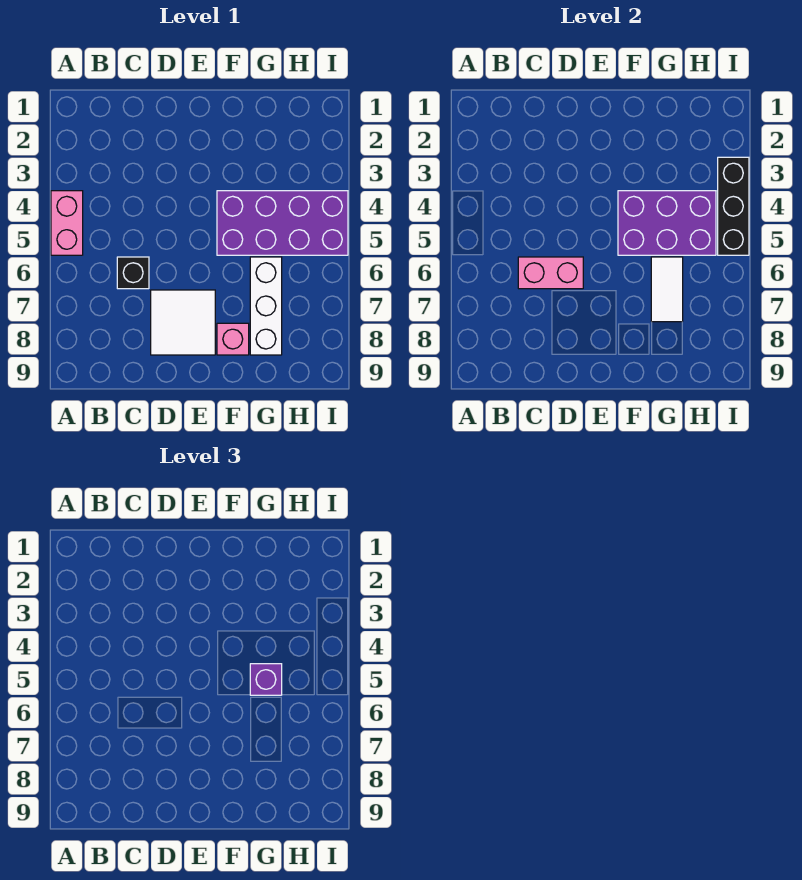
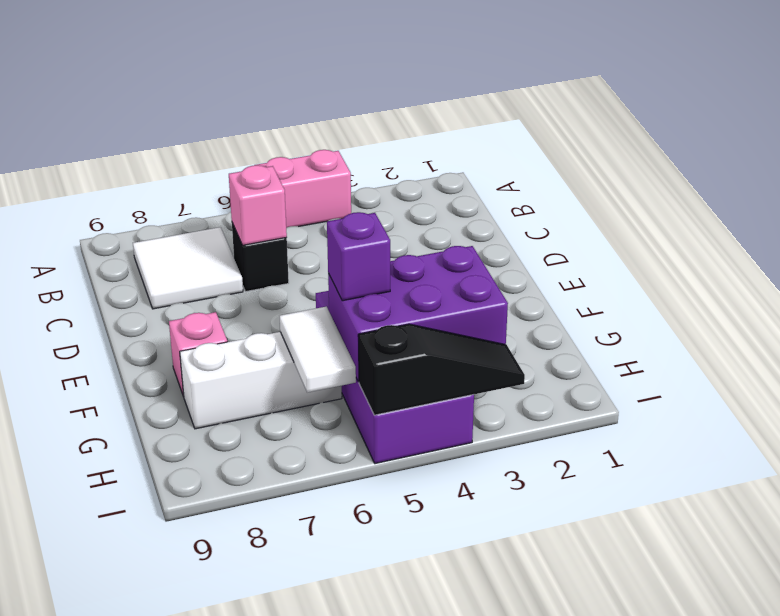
pink 1x2 brick [518,257,583,289] -> pink 1x1 brick [229,165,287,245]
white 2x2 tile [151,290,215,355] -> white 2x2 tile moved to [133,227,243,309]
purple 2x3 brick [618,191,716,255] -> purple 2x3 brick turned to [328,246,508,382]
white 1x2 tile [651,257,683,322] -> white 1x2 tile turned to [280,307,356,393]
black 1x3 brick [718,157,749,255] -> black 1x3 slope [358,324,525,415]

